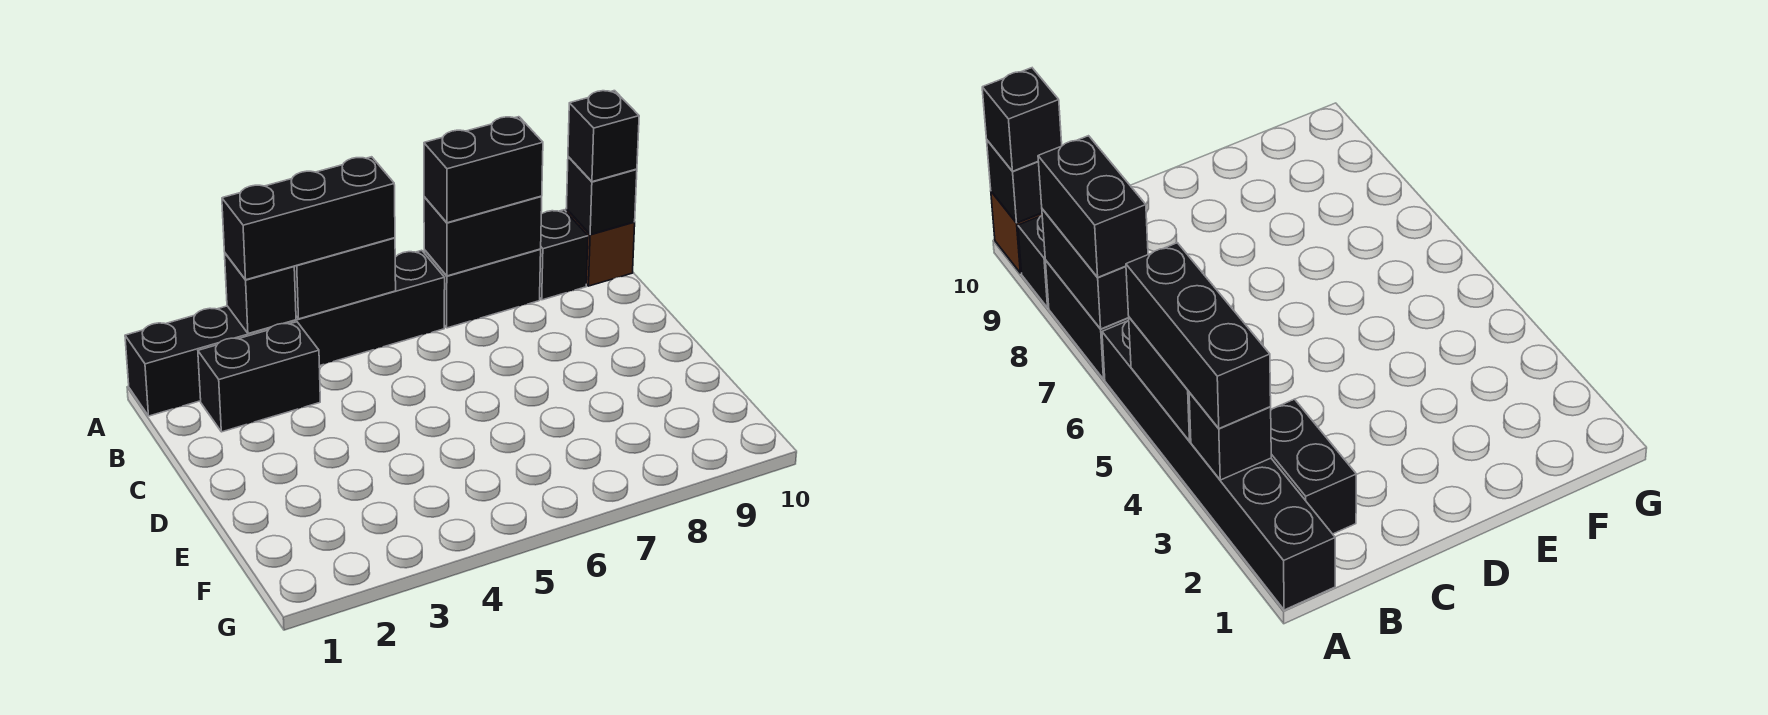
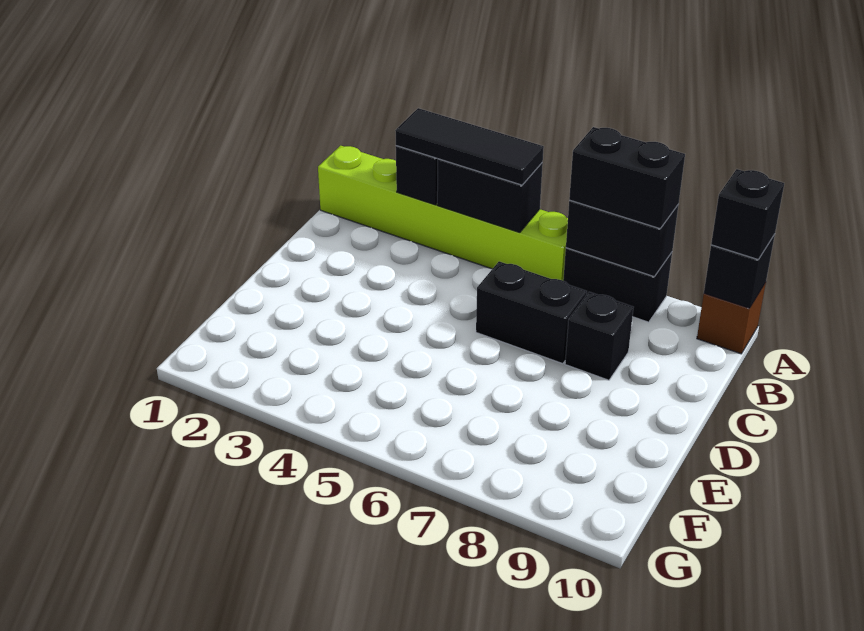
black 1x6 brick [125,250,445,416] -> lime 1x6 brick [318,146,568,281]
black 1x3 brick [222,157,395,280] -> black 1x3 tile [395,108,544,185]
black 1x1 brick [540,210,588,300] -> black 1x1 brick moved to [565,292,634,380]
black 1x2 brick [198,322,320,432] -> black 1x2 brick moved to [476,261,587,364]

